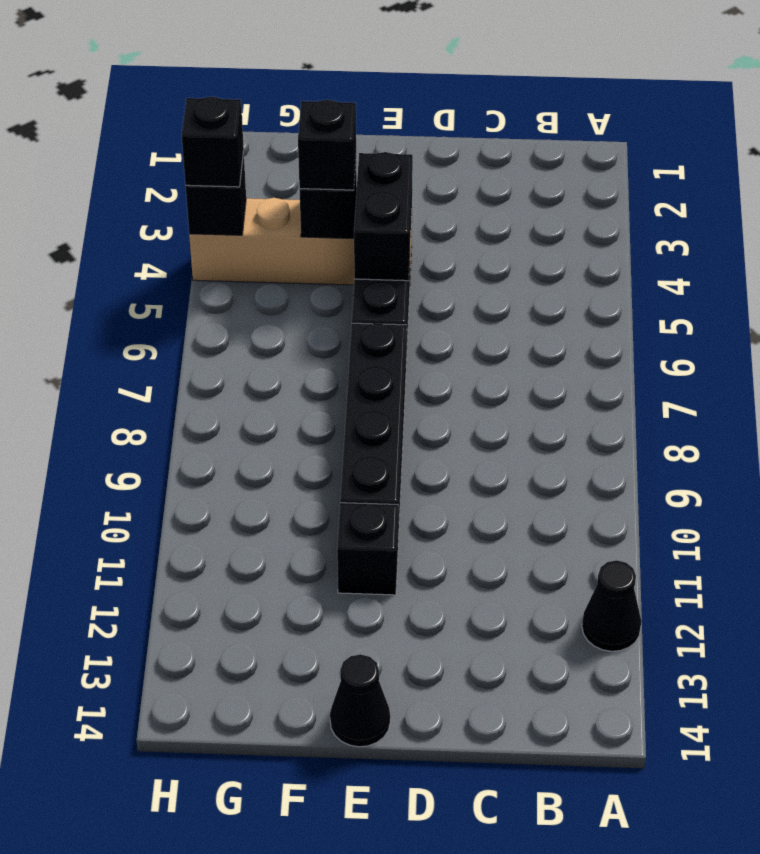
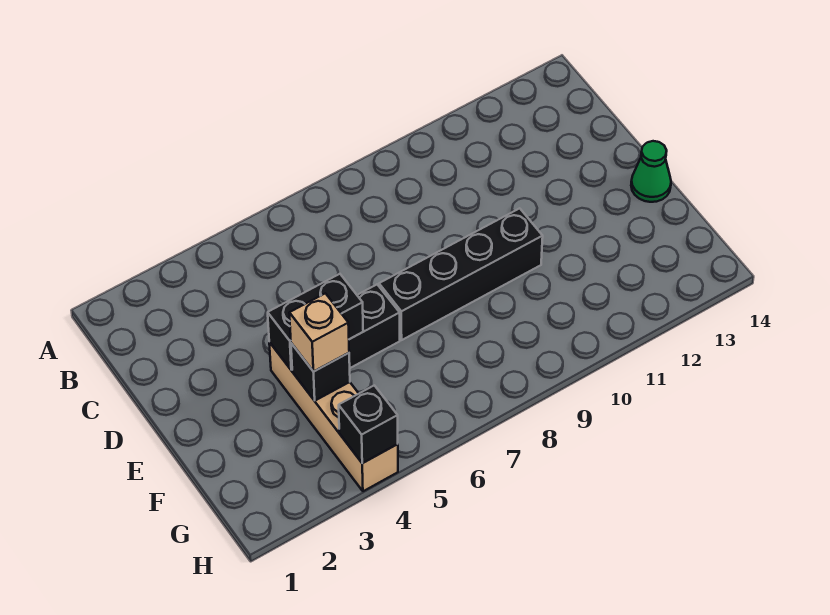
black 1x1 cone [582,560,641,651] -> none
black 1x1 brick [337,503,398,595] -> none
black 1x1 cone [330,654,390,747] -> green 1x1 cone [631,141,671,202]
black 1x1 brick [298,100,356,190] -> tan 1x1 brick [290,293,349,372]
black 1x1 brick [182,97,244,187] -> none

